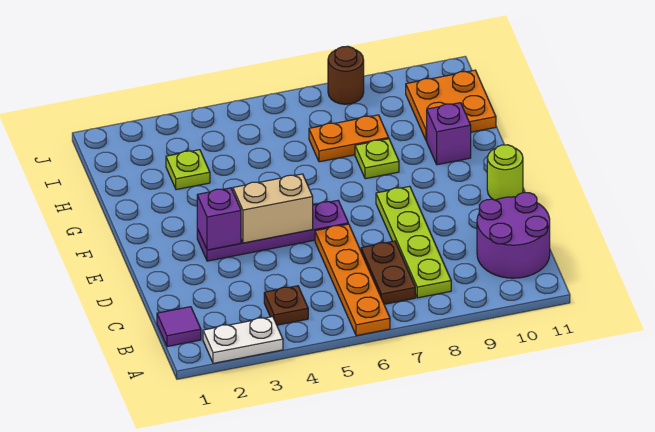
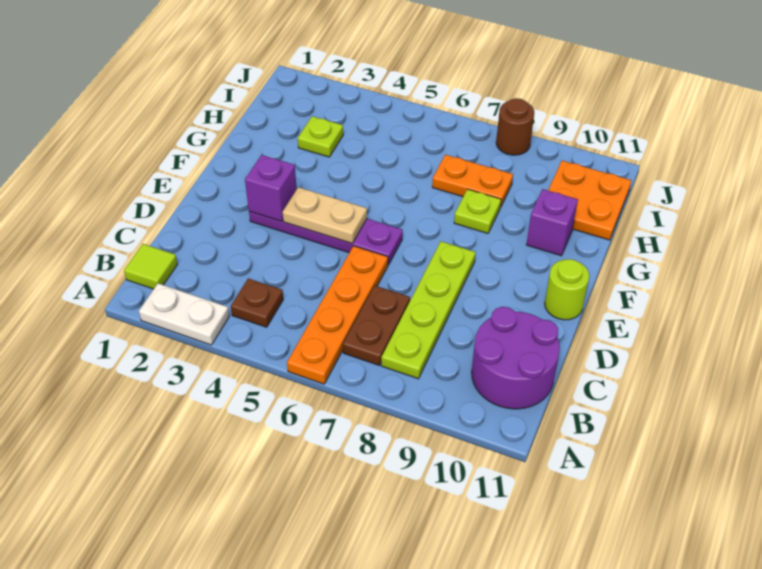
purple 1x1 tile [157,307,201,347] -> lime 1x1 tile [124,244,178,289]
tan 1x2 brick [233,174,313,243] -> tan 1x2 plate [283,187,367,243]

